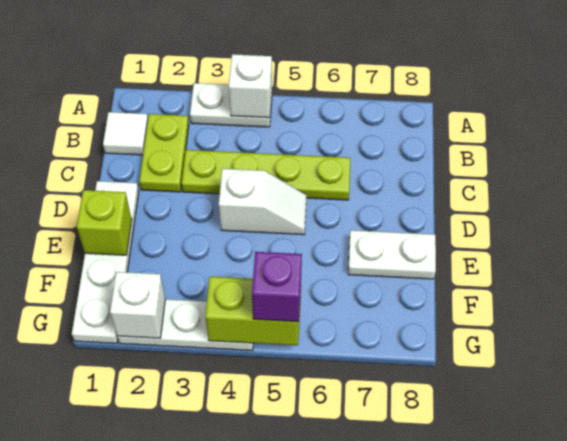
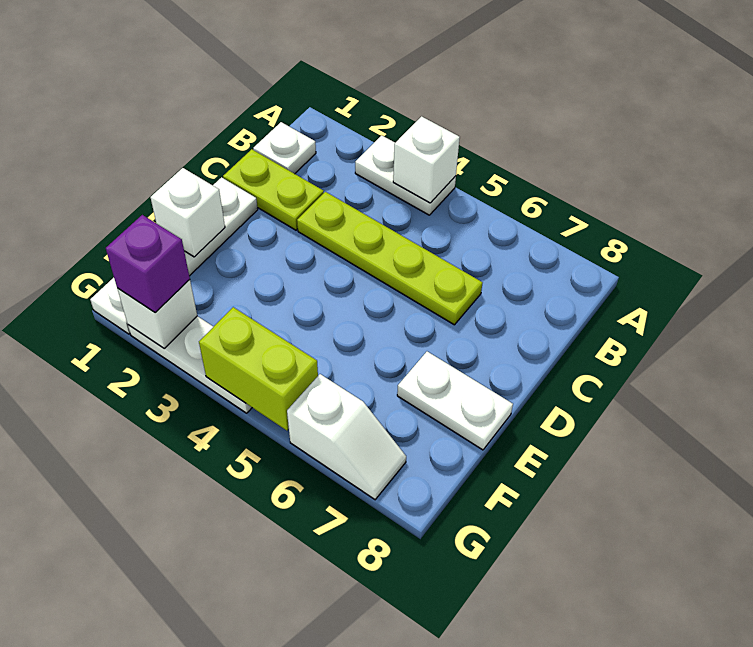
white 1x1 tile [103,112,148,155] -> white 1x1 plate [253,122,316,174]
lime 1x2 plate [139,114,189,192] -> lime 1x2 plate turned to [223,149,324,230]
white 1x2 slope [219,169,307,235] -> white 1x2 slope moved to [287,374,406,500]
lime 1x1 brick [77,190,132,255] -> white 1x1 brick [150,168,225,257]
purple 1x1 brick [252,252,302,322] -> purple 1x1 brick moved to [106,215,190,313]

